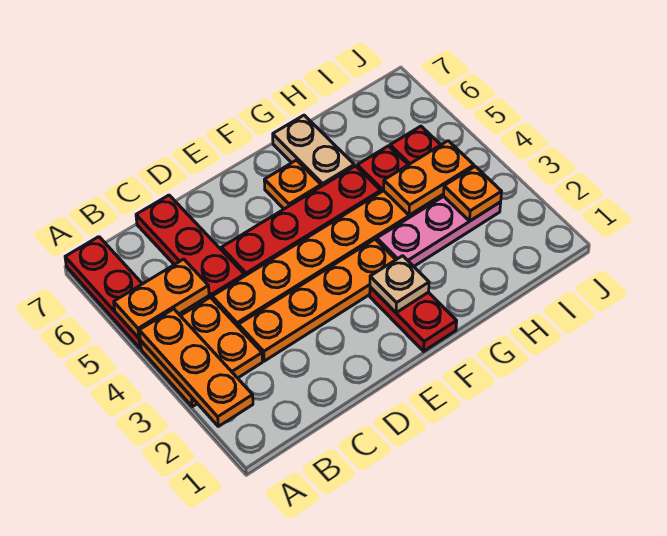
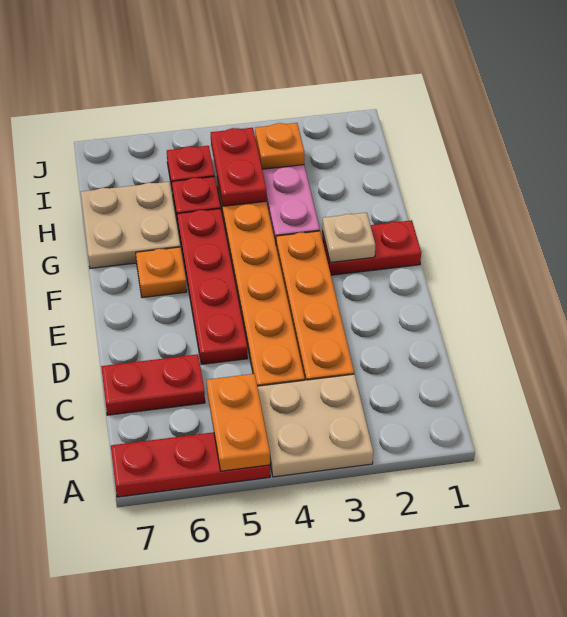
orange 1x3 plate [139,309,253,426] -> none
orange 2x2 plate [141,297,262,407] -> tan 2x2 plate [257,374,373,477]
red 1x3 plate [136,195,244,299] -> red 1x2 plate [101,354,205,415]
tan 1x2 plate [273,115,354,186] -> tan 2x2 plate [81,182,180,268]
orange 1x2 plate [384,141,474,215] -> red 1x2 plate [211,128,266,206]

